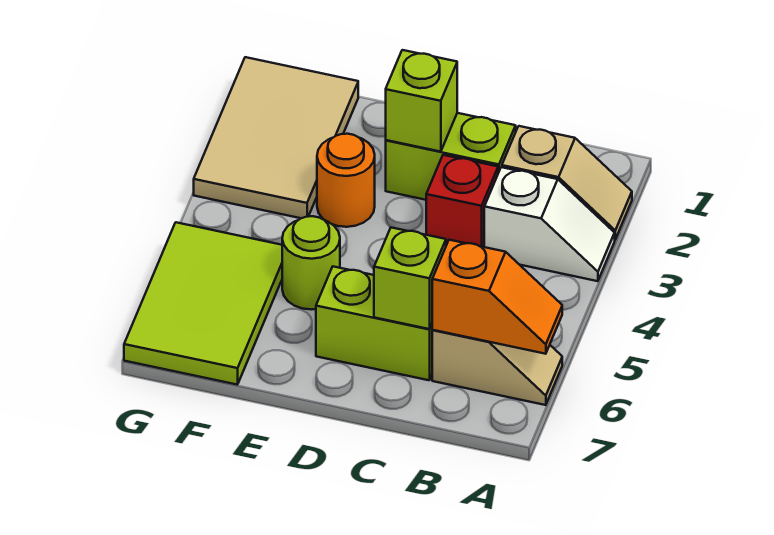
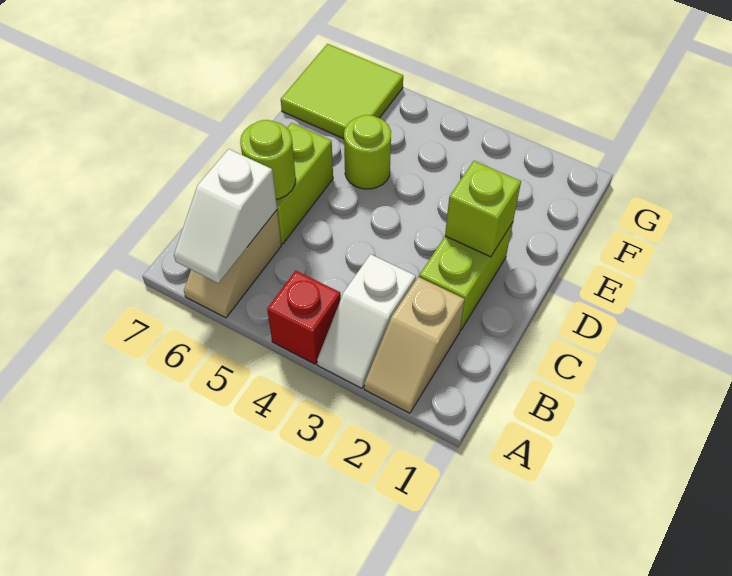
orange 1x2 slope [432,240,562,354] -> white 1x2 slope [174,149,277,283]
red 1x1 brick [426,155,498,247] -> red 1x1 brick moved to [267,271,341,364]
lime 1x1 brick [374,228,446,329] -> lime 1x1 round brick [240,120,296,199]
orange 1x1 round brick [317,134,375,227] -> none
tan 2x3 tile [194,57,358,218] -> none
lime 2x3 tile [124,222,282,385] -> lime 2x2 tile [281,44,403,139]

